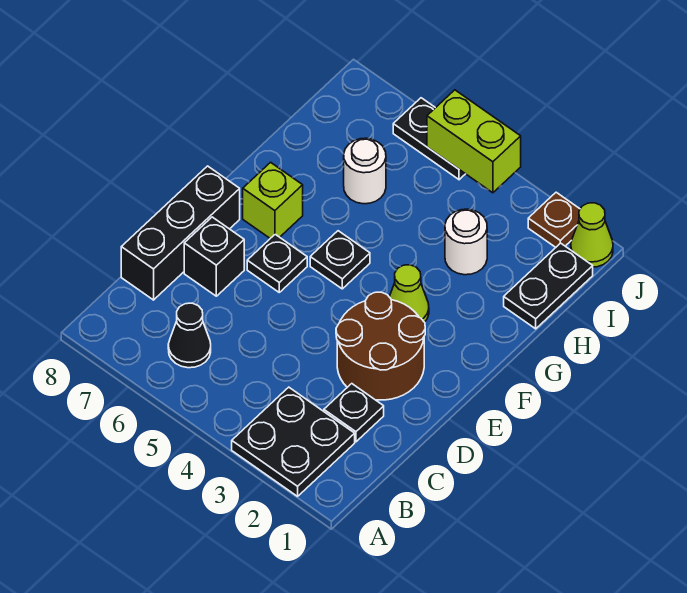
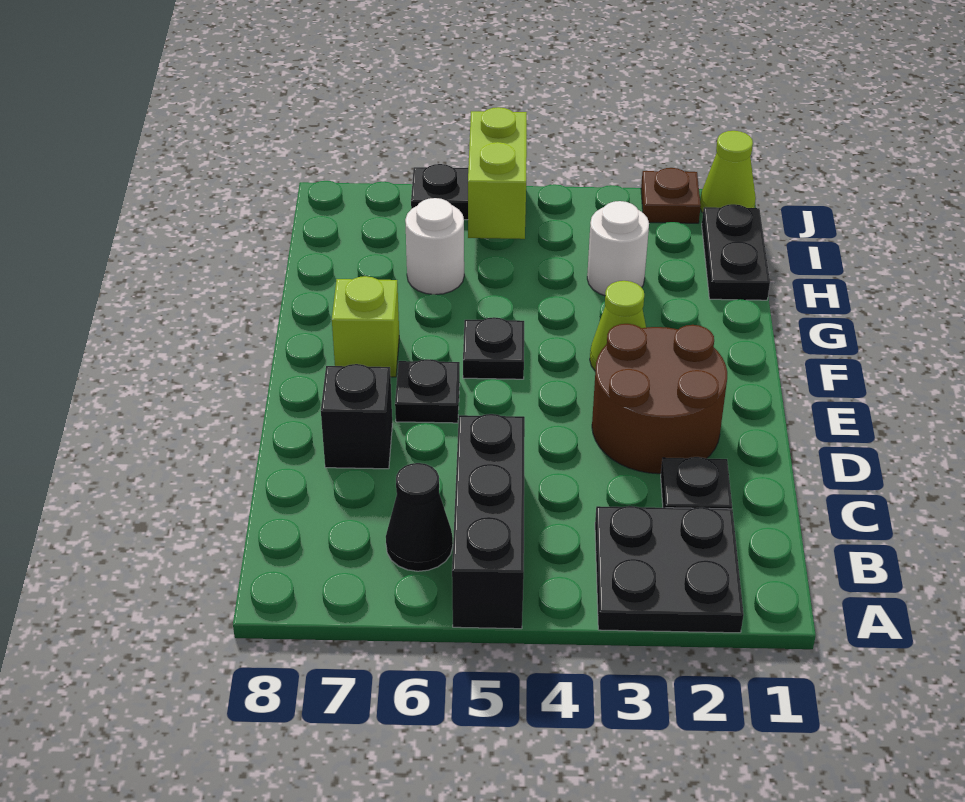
black 1x3 brick [121,166,240,300] -> black 1x3 brick moved to [452,414,525,629]
lime 1x2 brick [427,90,521,193] -> lime 1x2 brick turned to [468,107,527,239]

